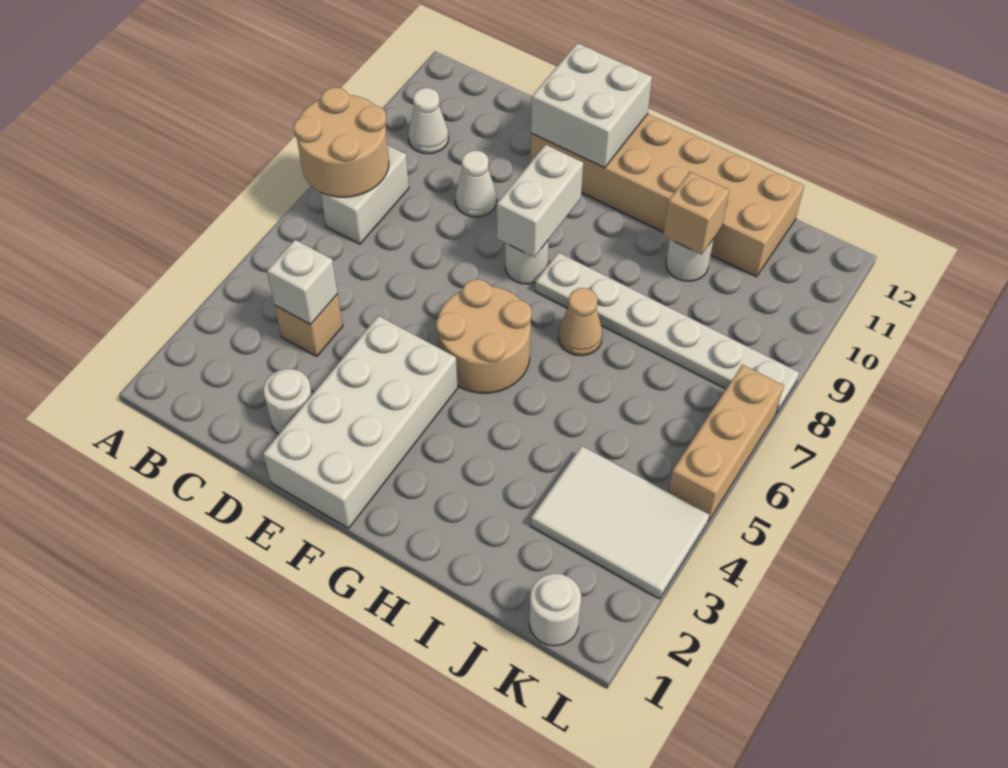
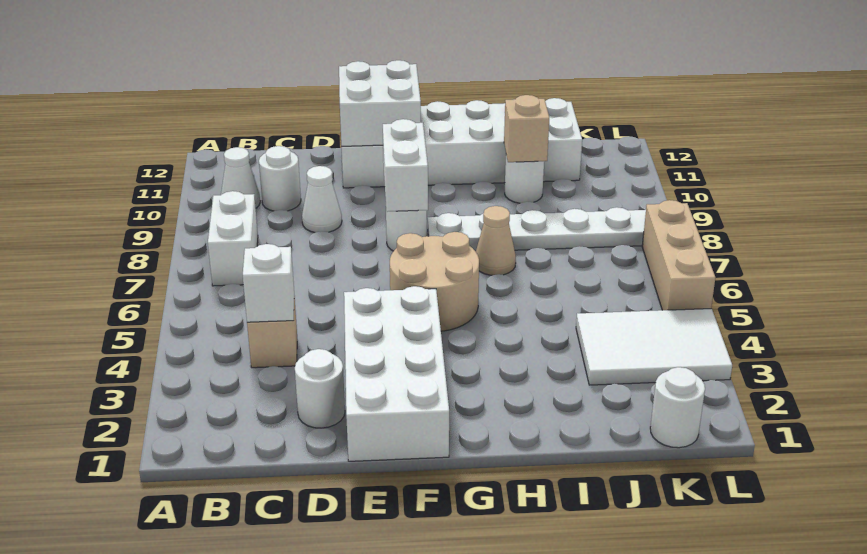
tan 2x2 round brick [294,87,389,197] -> none
none -> white 1x1 round brick [259,146,301,211]
tan 2x6 brick [530,114,804,277] -> white 2x6 brick [341,98,582,188]

